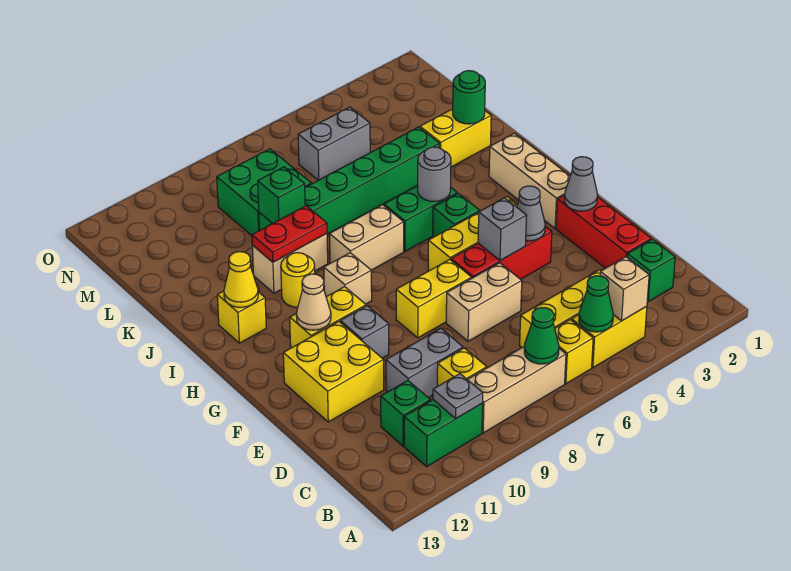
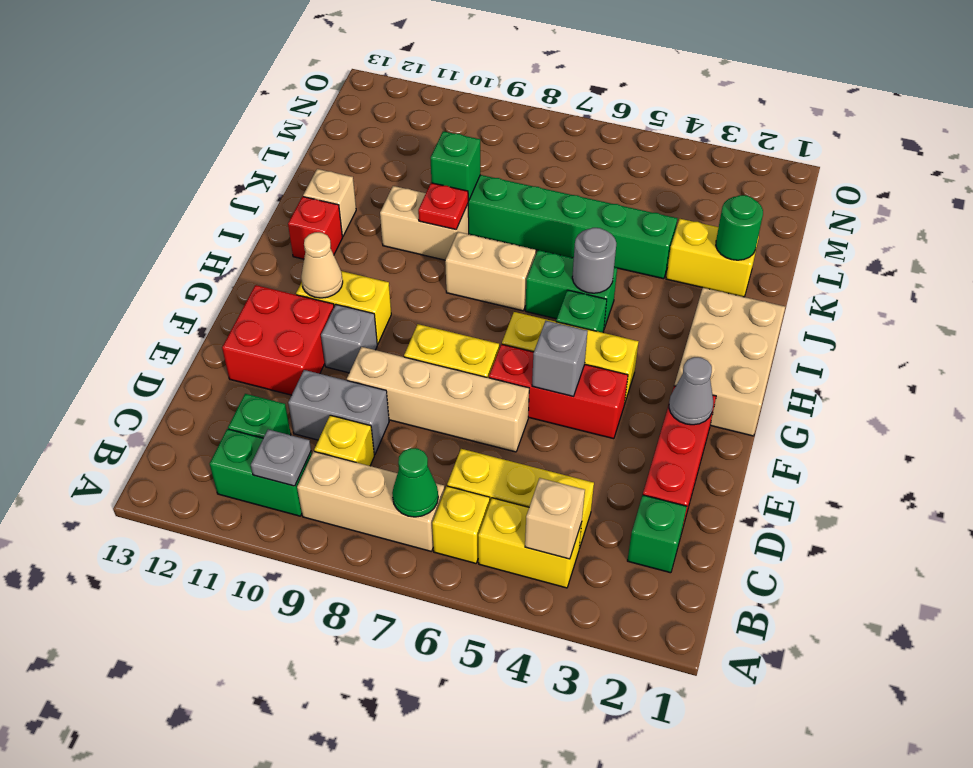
green 1x1 cone [579,276,613,332] -> none
tan 1x2 brick [446,263,522,341] -> tan 1x4 brick [347,347,529,452]
yellow 2x2 brick [283,322,384,422] -> red 2x2 brick [222,285,334,395]
grey 1x1 cone [517,186,545,241] -> none
tan 1x3 brick [489,133,570,229] -> tan 2x3 brick [674,288,785,436]
tan 1x1 brick [324,253,372,304] -> tan 1x1 brick moved to [303,169,356,236]
yellow 1x1 round brick [281,253,315,307] -> none
yellow 1x1 brick [217,291,266,343] -> red 1x1 brick [288,197,342,259]
yellow 1x1 cone [224,252,258,307] -> none
red 1x2 plate [252,206,327,262] -> red 1x1 plate [418,183,468,230]
green 2x2 brick [217,149,311,236] -> none
grey 1x2 brick [298,107,370,180] -> none

